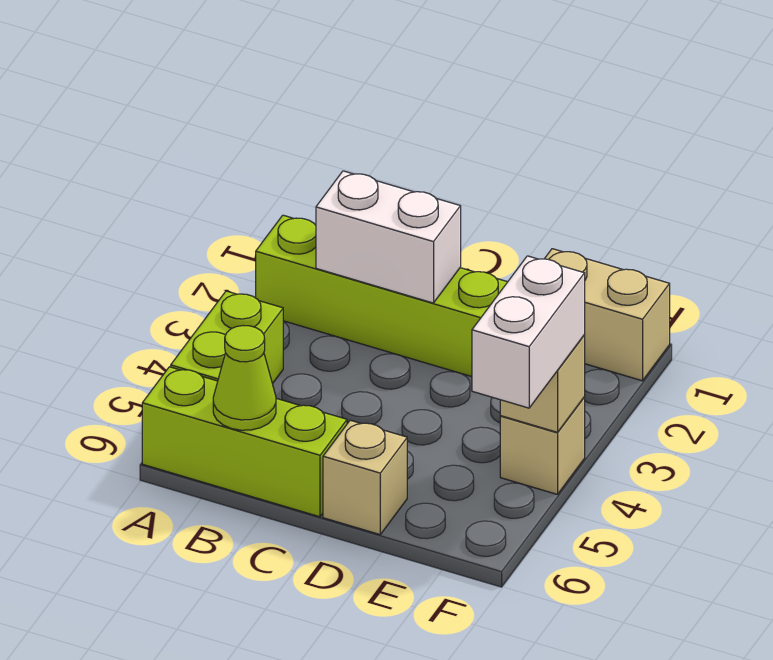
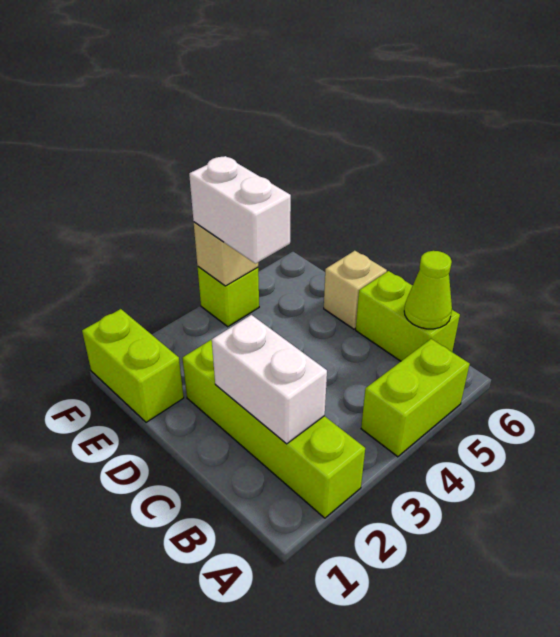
lime 1x3 brick [142,367,347,517] -> lime 1x2 brick [356,271,460,361]
tan 1x2 brick [545,249,670,381] -> lime 1x2 brick [82,309,184,422]
tan 1x1 brick [500,397,585,494] -> lime 1x1 brick [198,267,259,327]
white 1x2 brick [472,256,585,408] -> white 1x2 brick turned to [189,156,291,264]

